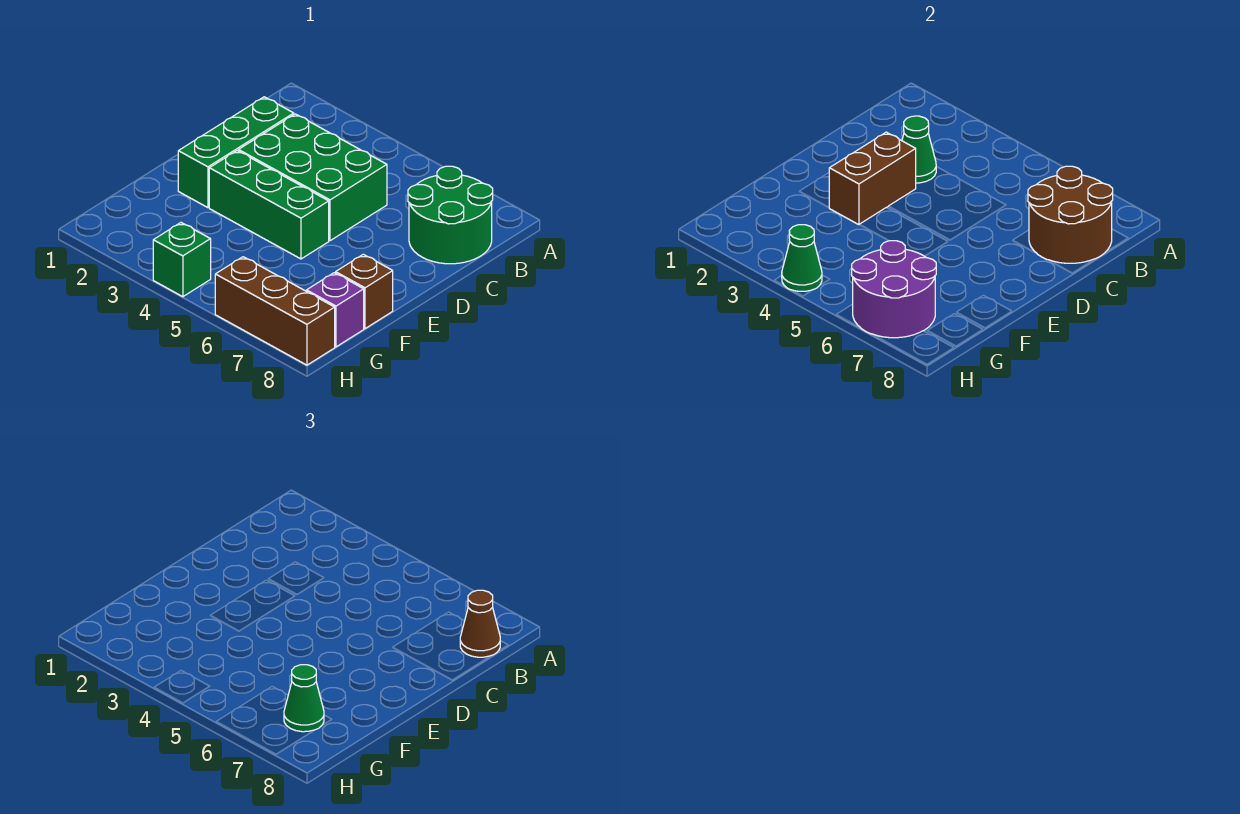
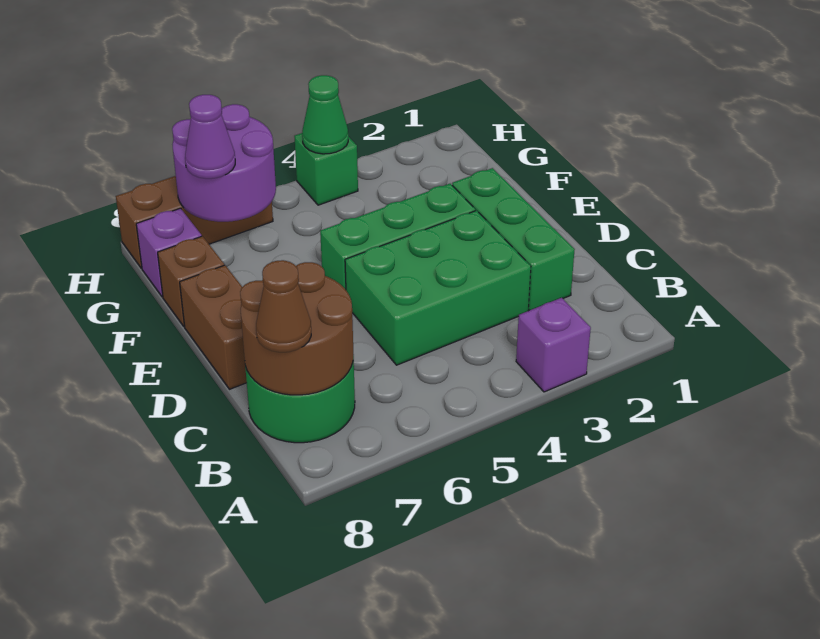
none -> purple 1x1 brick [516,298,591,392]
green 1x1 cone [902,116,936,183] -> none
brown 1x2 brick [829,132,916,225] -> brown 1x2 brick moved to [180,265,247,389]
green 1x1 cone [284,665,324,732] -> purple 1x1 cone [185,95,235,179]

